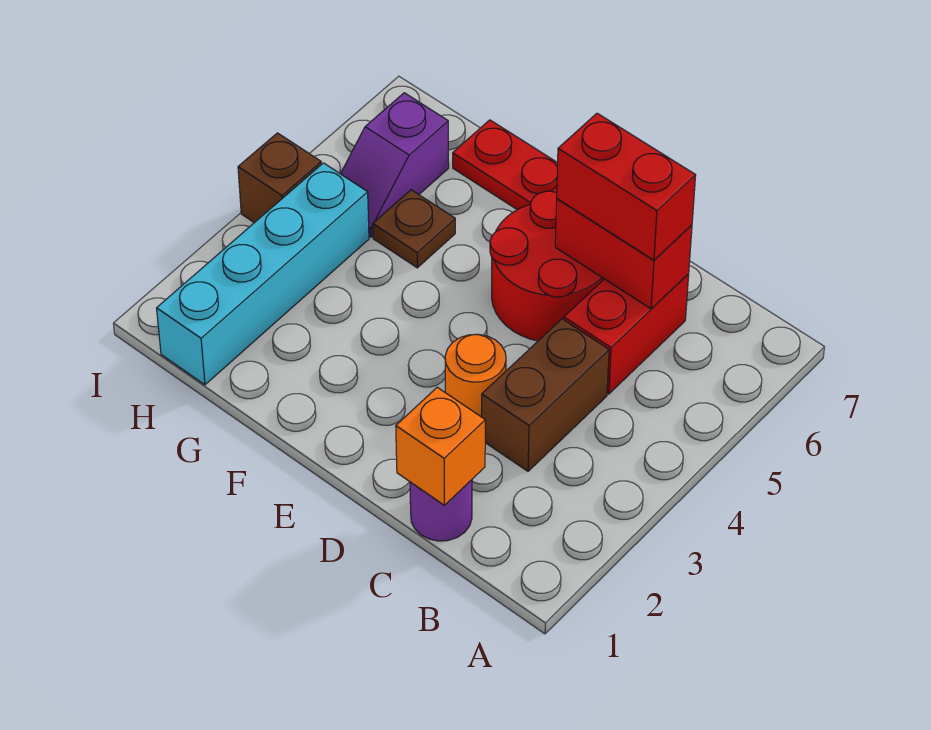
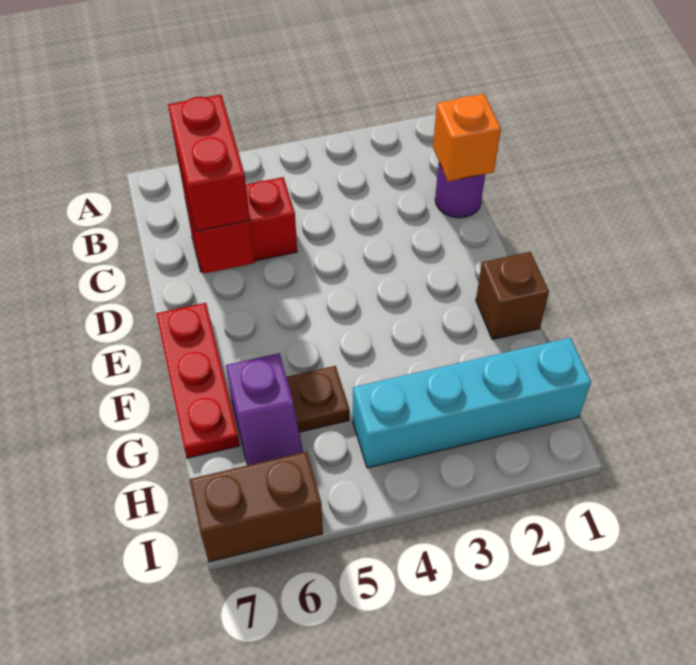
brown 1x2 brick [482,319,609,471] -> brown 1x2 brick moved to [189,452,323,562]
orange 1x1 round brick [445,334,506,417] -> none
red 2x2 round brick [490,191,604,341] -> none
purple 1x2 slope [341,93,449,237] -> purple 1x2 slope turned to [226,353,303,465]
brown 1x1 brick [238,133,321,223] -> brown 1x1 brick moved to [476,252,549,340]

